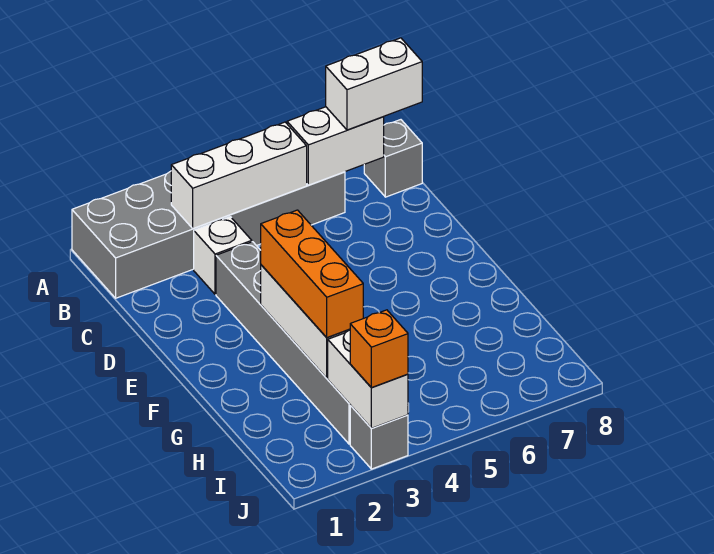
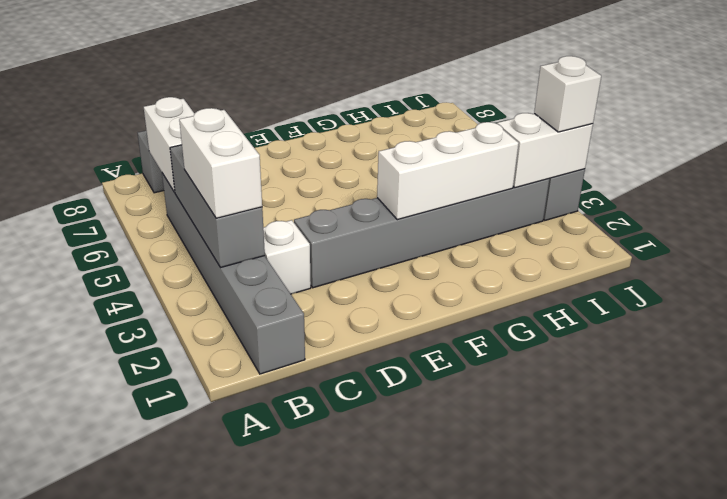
grey 2x6 brick [72,171,345,298] -> grey 1x6 brick [162,173,305,374]
white 1x3 brick [171,122,307,228] -> grey 1x3 brick [170,145,265,268]
white 1x2 brick [326,38,422,130] -> white 1x2 brick moved to [179,108,262,218]
orange 1x3 brick [261,210,363,337] -> none
orange 1x1 brick [350,310,408,388] -> white 1x1 brick [534,56,601,132]

